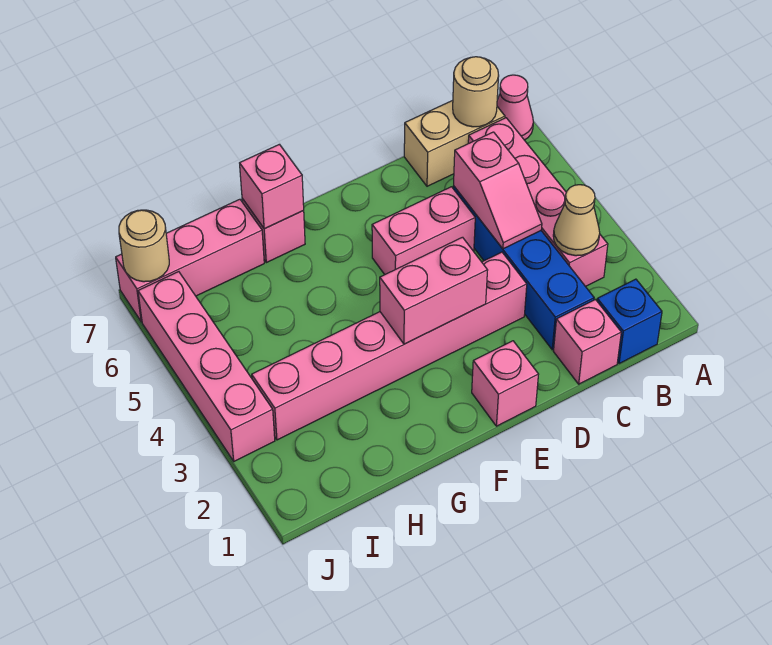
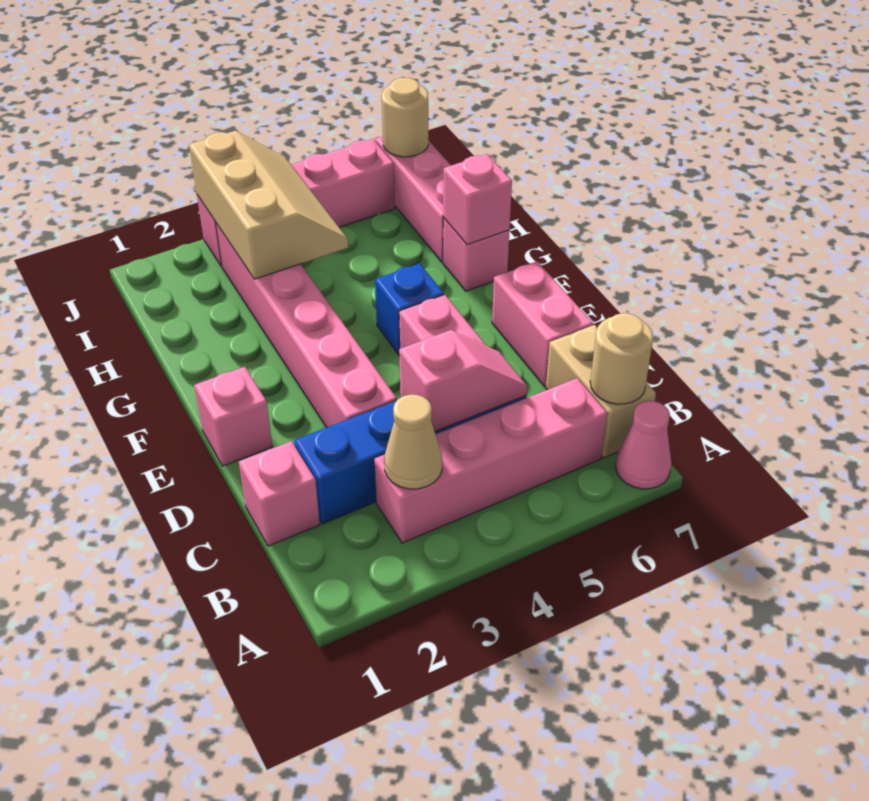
blue 1x1 brick [597,279,662,364] -> blue 1x1 brick moved to [375,264,444,355]
pink 1x2 slope [454,132,542,249] -> pink 1x2 slope turned to [399,330,527,431]
pink 1x2 brick [380,237,488,344] -> pink 1x2 brick moved to [492,261,593,386]
none -> tan 2x3 slope [189,131,348,279]

